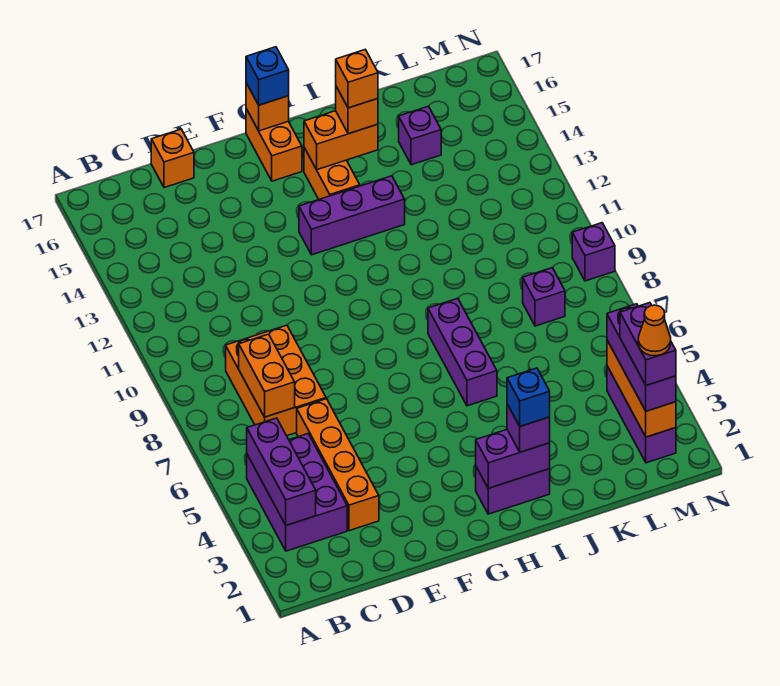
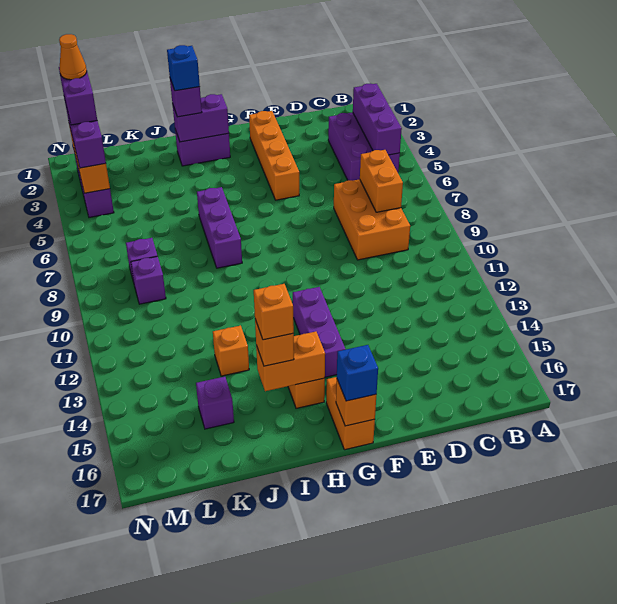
orange 1x4 brick [297,399,379,531] -> orange 1x4 brick moved to [249,111,299,200]
orange 1x1 brick [151,129,194,188] -> orange 1x1 brick moved to [213,325,249,376]
purple 1x3 brick [299,176,405,255] -> purple 1x3 brick turned to [293,287,346,377]
purple 1x1 brick [572,223,615,281] -> purple 1x1 brick moved to [131,256,166,304]

